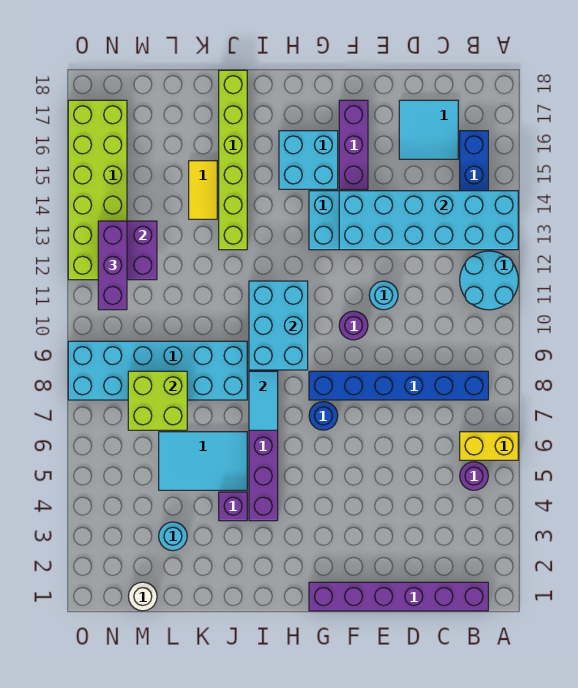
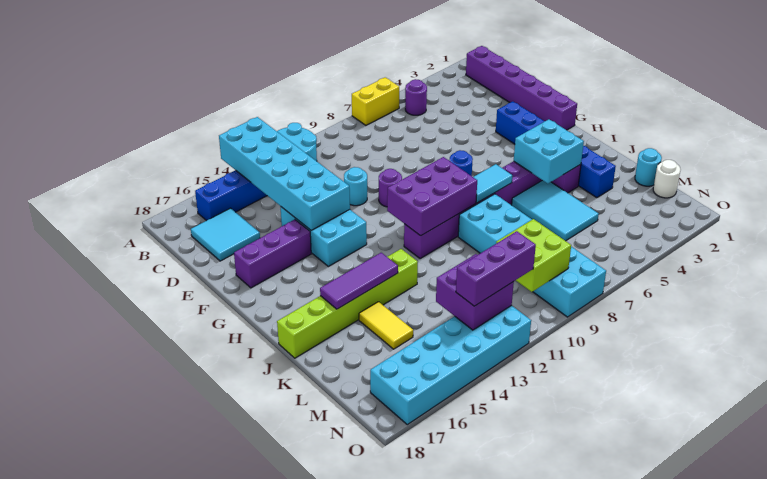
yellow 1x2 brick [460,432,518,460] -> yellow 1x2 brick turned to [352,77,399,125]
blue 1x6 brick [309,371,488,400] -> blue 1x6 brick moved to [496,101,616,198]
cyan 2x2 brick [279,131,338,189] -> cyan 2x2 brick moved to [514,119,584,184]
cyan 2x3 brick [249,281,308,370] -> purple 2x3 brick [387,157,477,236]
none -> purple 1x3 tile [320,253,398,309]
yellow 1x2 tile [189,161,217,219] -> yellow 1x2 tile turned to [359,302,413,349]
cyan 1x1 round brick [159,522,187,551] -> cyan 1x1 round brick moved to [635,148,662,186]
lime 2x2 brick [128,371,187,430] -> lime 2x2 brick moved to [496,219,571,292]
lime 2x6 brick [68,100,127,280] -> cyan 2x6 brick [370,305,531,425]

